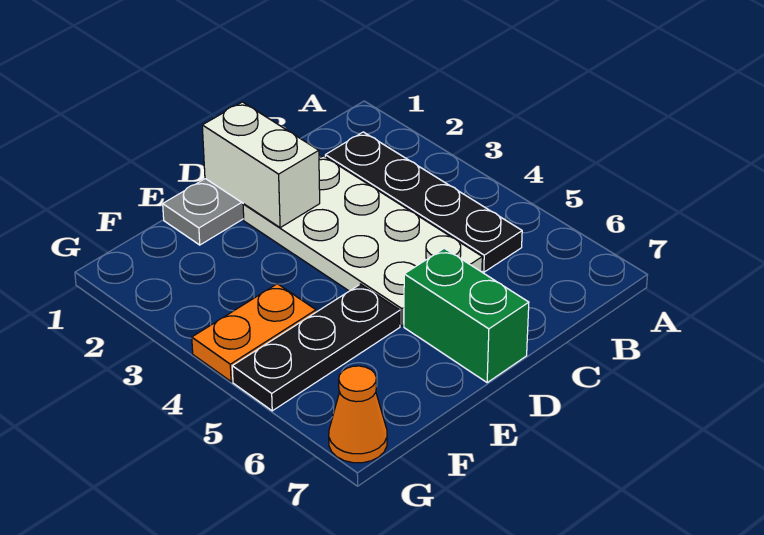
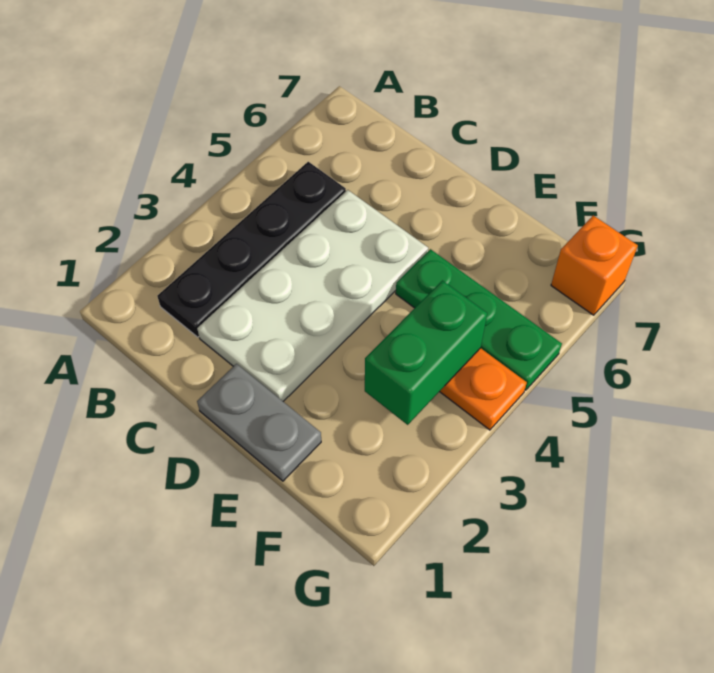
white 1x2 brick [202,102,320,228] -> none
green 1x2 brick [404,248,529,382] -> green 1x2 brick moved to [365,281,487,425]
black 1x3 plate [232,284,400,411] -> green 1x3 plate [396,249,562,390]
orange 1x1 cone [329,366,387,463] -> orange 1x1 brick [551,216,638,315]

